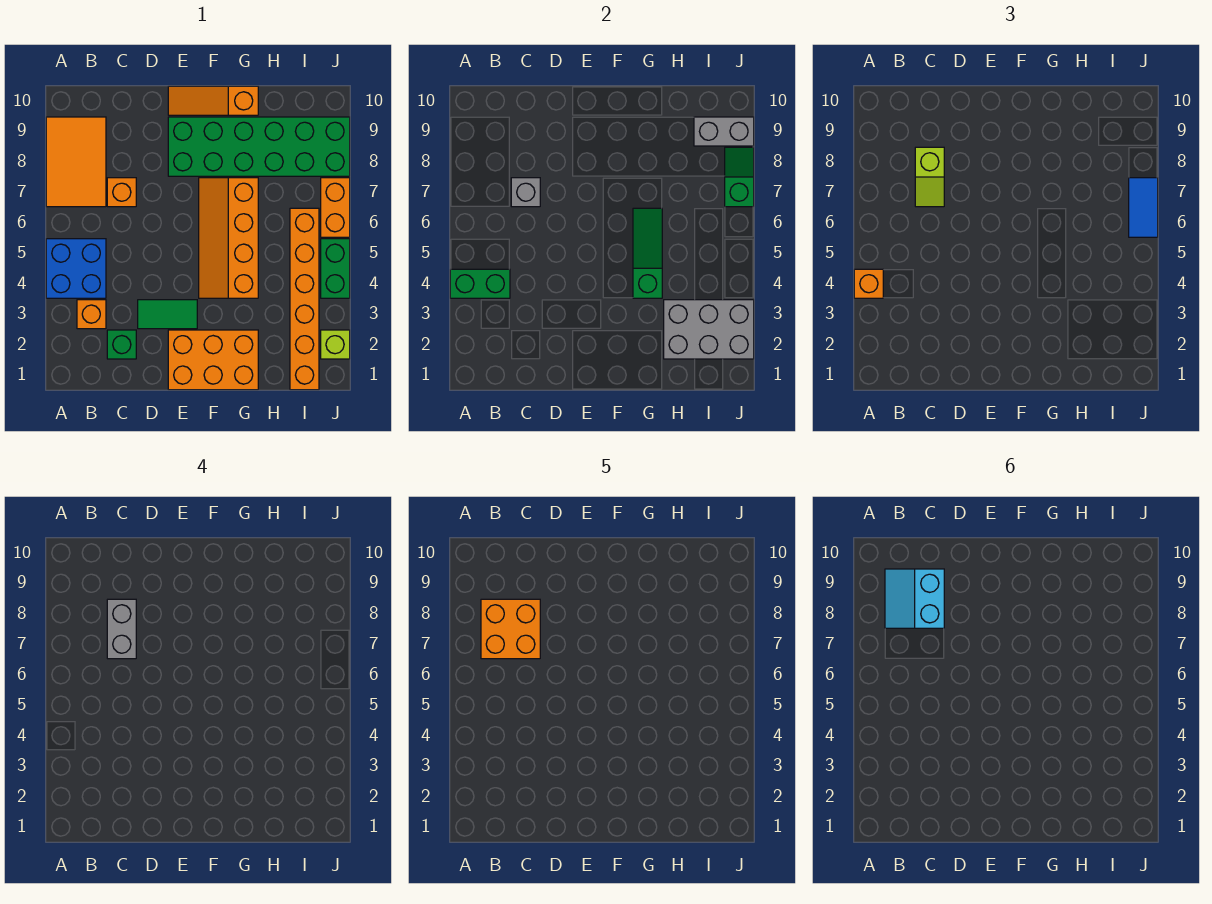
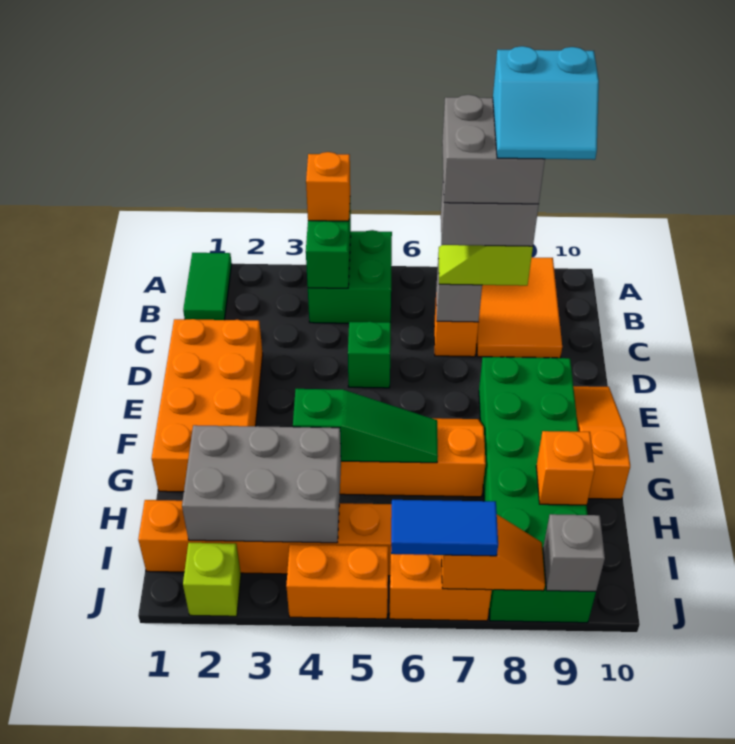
blue 2x2 brick [46,239,106,298] -> green 2x2 brick [308,230,392,323]
orange 2x3 tile [46,117,106,207] -> orange 2x3 tile turned to [477,257,562,358]
orange 1x1 brick [77,300,106,329] -> orange 1x1 brick moved to [536,431,595,505]
orange 2x2 brick [481,599,540,659] -> grey 2x2 brick [442,95,545,204]
cyan 2x2 slope [885,569,944,628] -> cyan 2x2 slope turned to [493,46,599,160]
green 1x1 brick [107,330,136,359] -> green 1x1 brick moved to [348,322,391,388]
green 1x2 tile [138,300,197,329] -> green 1x2 tile moved to [183,253,232,320]
orange 2x3 brick [168,330,258,390] -> orange 2x4 brick [152,319,263,492]
grey 2x3 brick [664,300,754,359] -> grey 2x3 brick turned to [182,425,341,543]
grey 1x2 brick [694,117,754,146] -> grey 1x1 brick [543,514,605,591]
green 1x2 brick [321,239,350,298] -> orange 1x2 brick [286,544,388,619]
green 1x2 slope [725,147,754,207] -> orange 1x2 slope [442,515,545,591]

